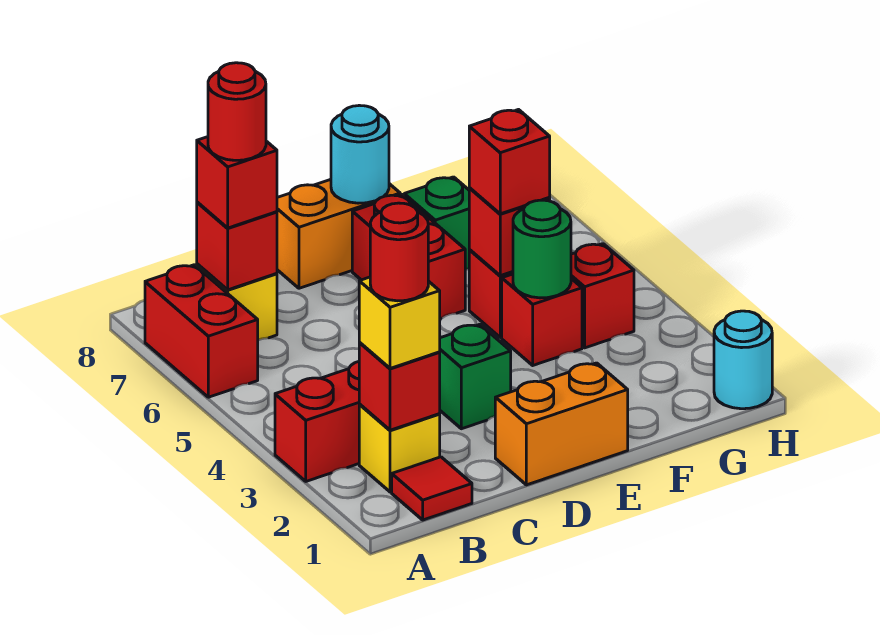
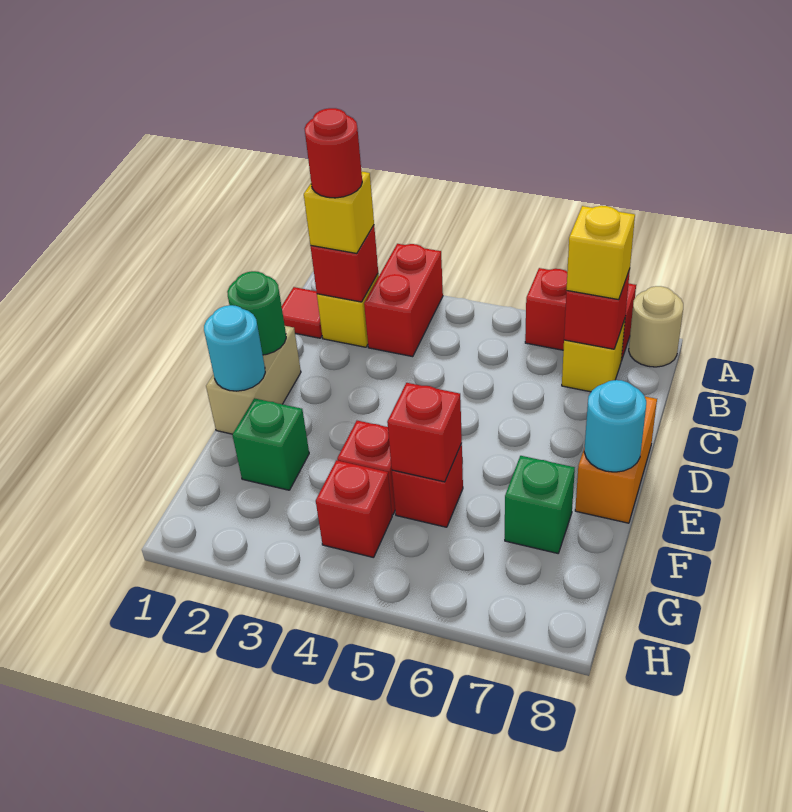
none -> tan 1x1 round brick [629,286,683,367]
red 1x1 brick [197,137,277,228] -> yellow 1x1 brick [567,206,635,300]
red 1x1 round brick [208,63,266,160] -> none
orange 1x2 brick [495,363,628,485] -> tan 1x2 brick [206,326,301,434]
green 1x1 brick [439,324,511,429] -> green 1x1 brick moved to [232,398,309,490]
red 1x2 brick [352,195,465,319] -> none
green 1x1 round brick [513,200,571,298] -> green 1x1 round brick moved to [227,271,286,355]
red 1x1 brick [469,110,550,214] -> none
cyan 1x1 round brick [714,311,772,409] -> cyan 1x1 round brick moved to [204,305,265,391]

